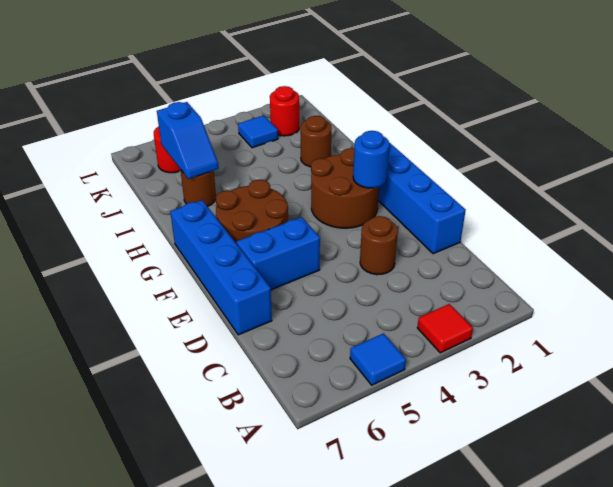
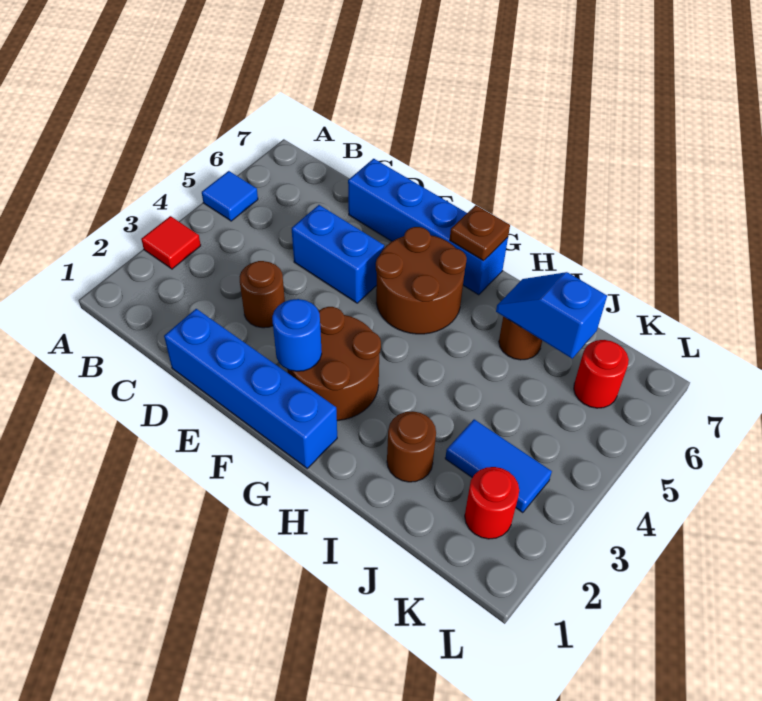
blue 1x2 brick [237,217,320,290] -> blue 1x2 brick turned to [292,205,384,303]
none -> brown 1x1 plate [450,205,510,261]
blue 1x1 tile [238,115,278,148] -> blue 1x2 tile [445,419,552,513]

